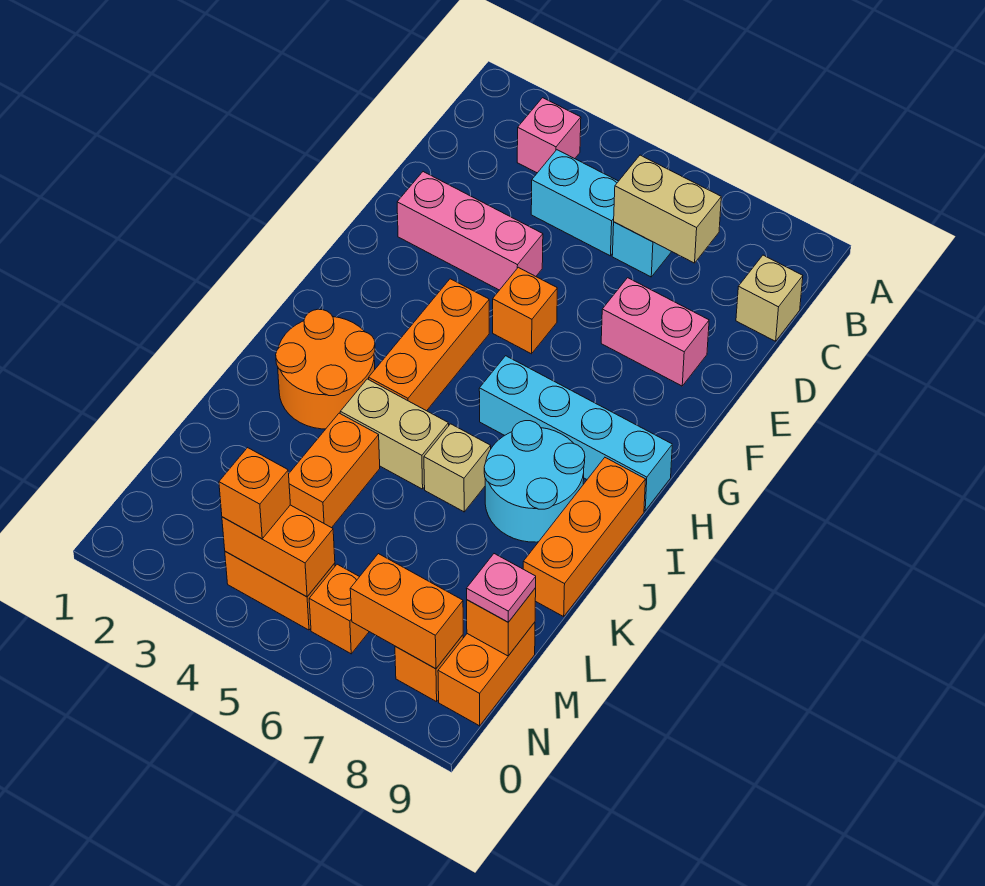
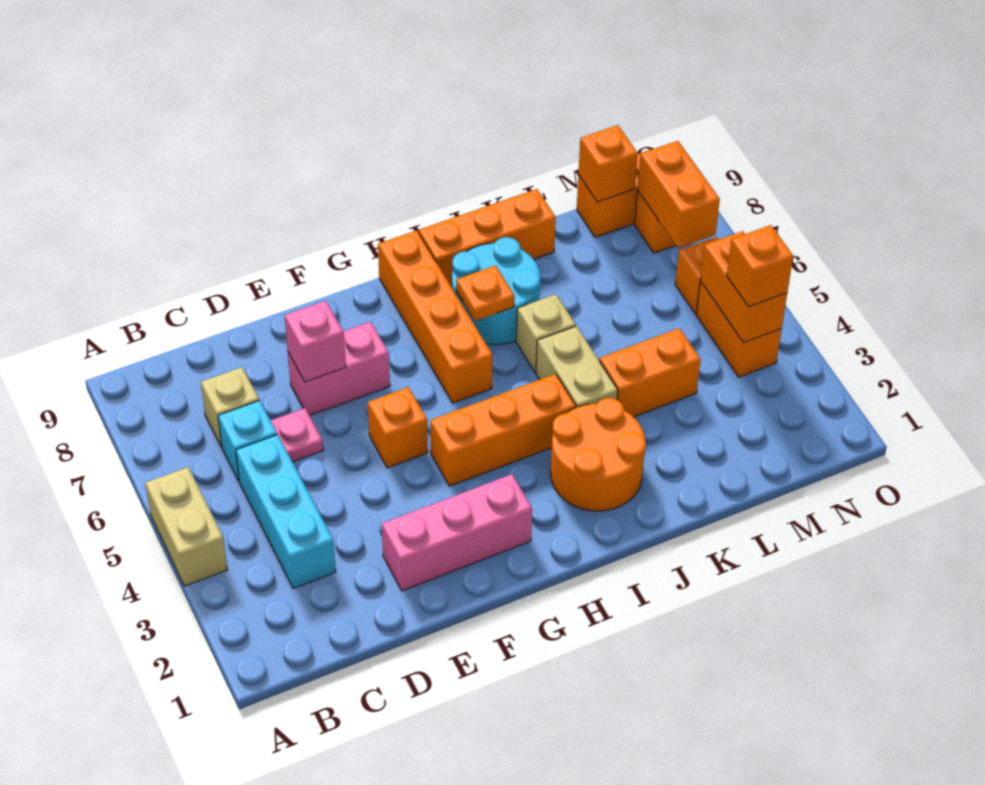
pink 1x1 brick [517,98,581,173] -> pink 1x1 brick moved to [285,301,346,382]
cyan 1x2 brick [531,150,618,256] -> cyan 1x3 brick [236,435,336,589]
tan 1x2 brick [614,155,721,263] -> tan 1x2 brick moved to [145,467,227,586]
tan 1x1 brick [736,255,803,341] -> tan 1x1 brick moved to [201,367,259,447]
pink 1x3 brick [397,172,543,290] -> pink 1x3 brick turned to [382,474,532,591]
pink 1x2 brick [601,278,709,386] -> pink 1x2 brick turned to [288,322,390,415]
cyan 1x4 brick [479,356,672,511] -> orange 1x4 brick [378,230,493,403]
none -> orange 1x1 plate [456,266,515,321]
pink 1x1 plate [466,554,536,622] -> pink 1x1 plate moved to [271,408,323,462]

